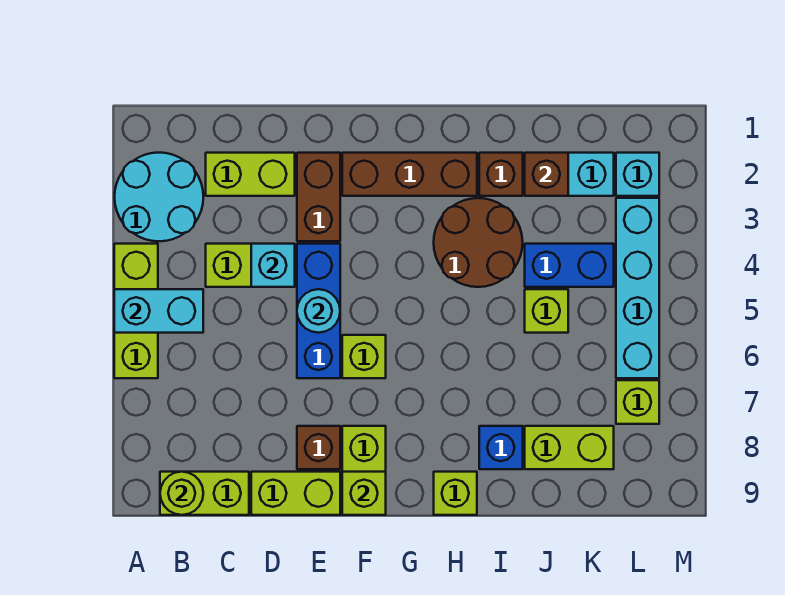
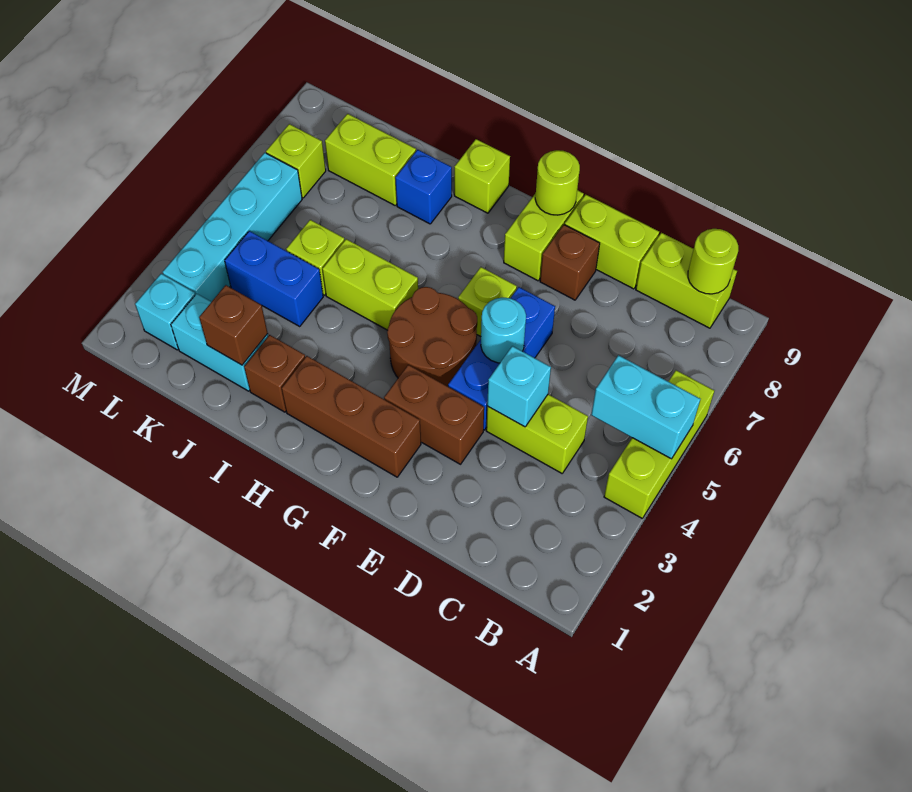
cyan 2x2 round brick [115,153,203,241] -> none
lime 1x2 brick [206,153,295,196] -> lime 1x2 brick moved to [322,239,418,330]
brown 1x2 brick [297,153,340,241] -> brown 1x2 brick turned to [384,365,484,464]
lime 1x1 brick [342,472,386,515] -> lime 1x1 round brick [535,150,580,215]
brown 2x2 round brick [434,198,523,287] -> brown 2x2 round brick moved to [387,287,477,386]

